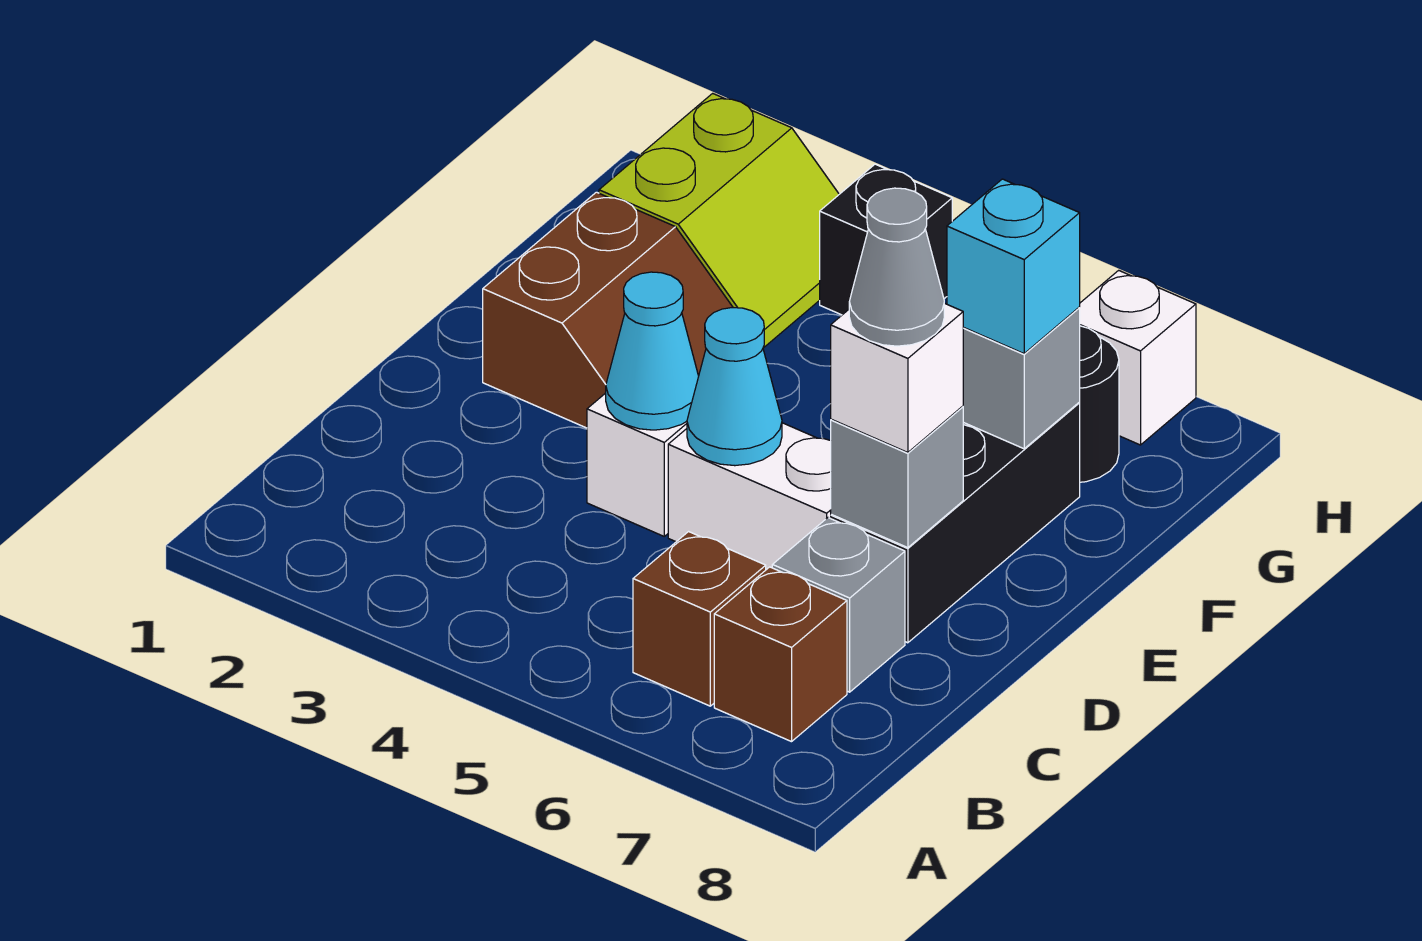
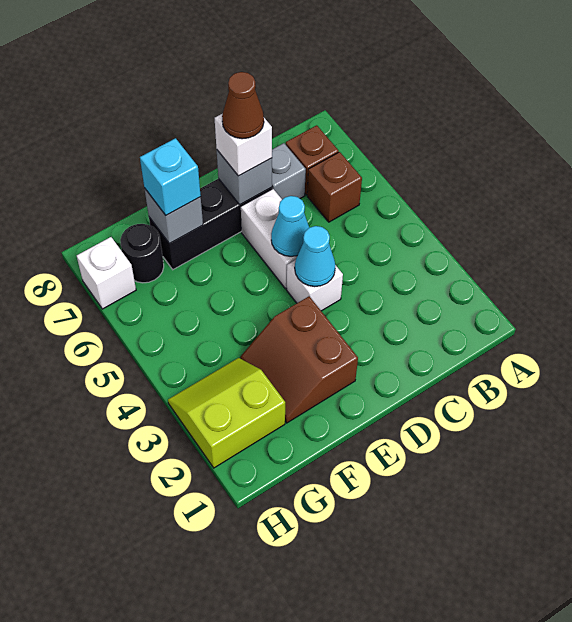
grey 1x1 cone [849,188,944,346] -> brown 1x1 cone [222,72,264,139]
brown 2x2 slope [483,192,733,428] -> brown 2x2 slope turned to [240,296,358,423]
black 1x1 brick [820,164,952,315] -> none

